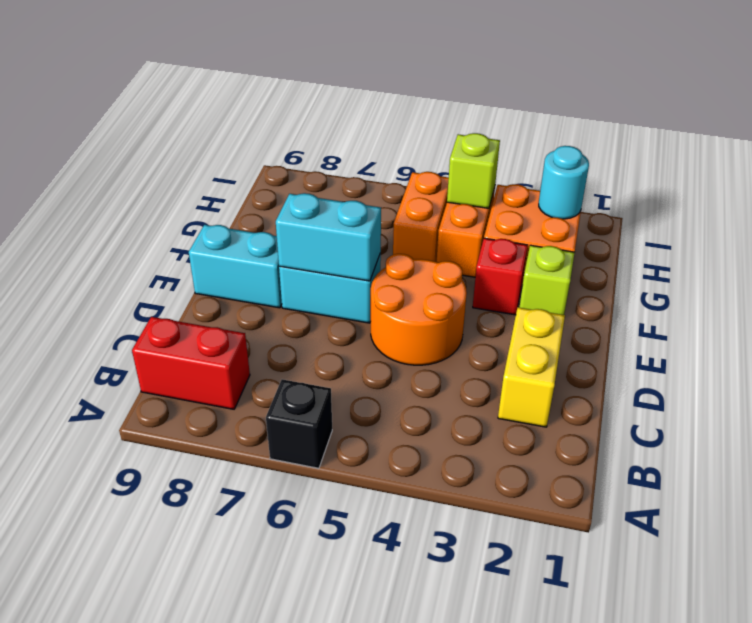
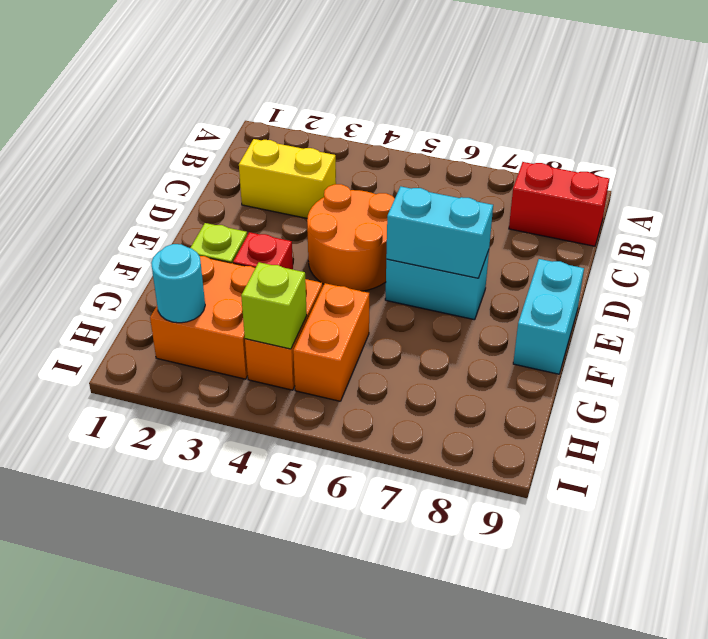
black 1x1 brick [266,379,332,468] -> none
yellow 1x2 brick [498,307,565,427] -> yellow 1x2 brick turned to [239,139,336,218]
cyan 1x2 brick [189,225,282,308] -> cyan 1x2 brick turned to [513,259,584,374]

